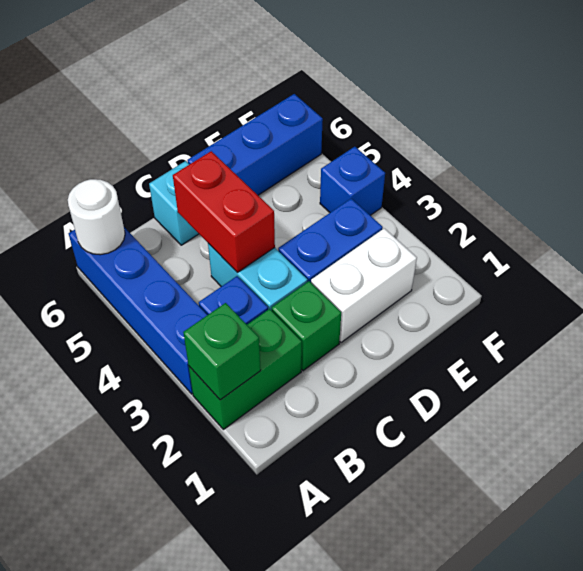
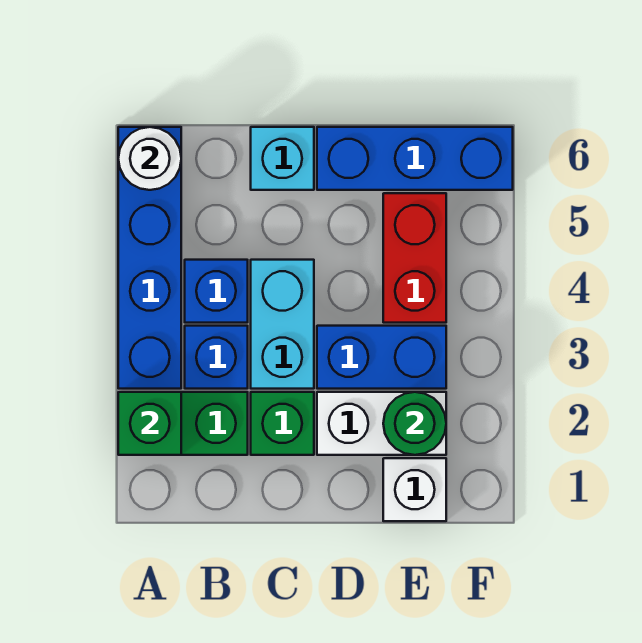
red 1x2 brick [173,151,275,272] -> red 1x2 brick moved to [383,193,446,323]
none -> white 1x1 brick [383,458,446,521]
none -> green 1x1 round brick [383,392,446,455]
blue 1x1 brick [320,147,385,215] -> blue 1x1 brick moved to [185,260,248,323]

